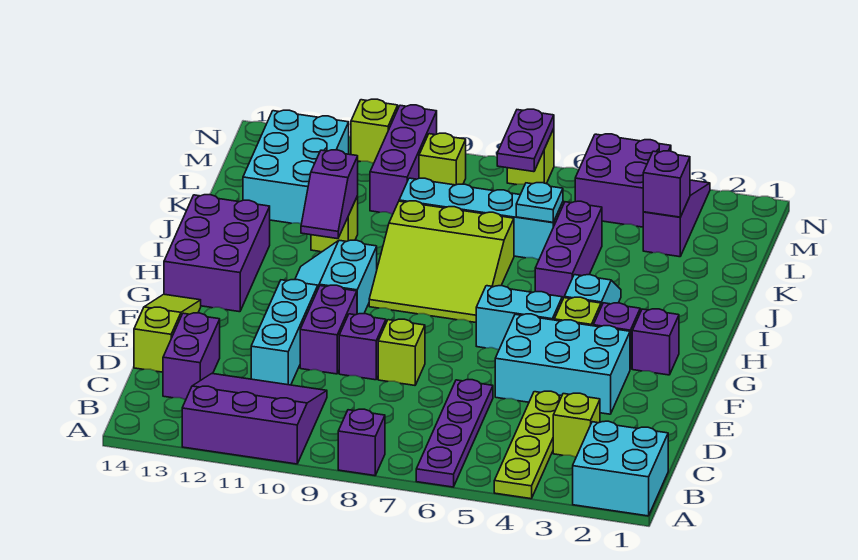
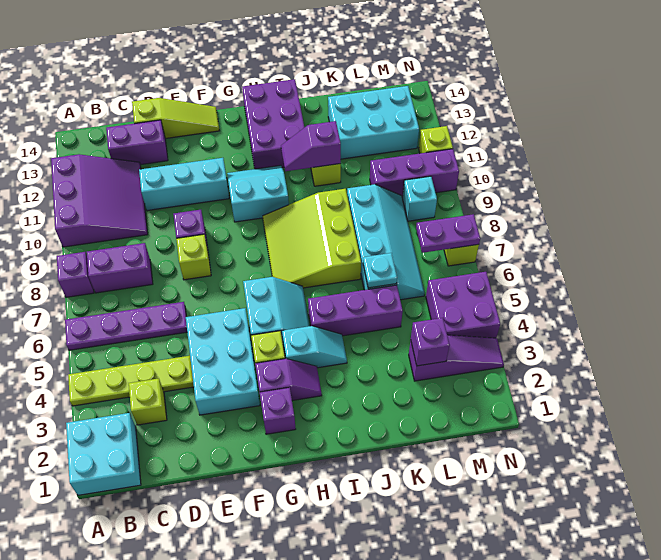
purple 1x2 brick [300,285,357,374] -> purple 1x2 brick moved to [87,243,153,293]
purple 2x3 brick [164,195,270,312] -> purple 2x3 brick turned to [242,79,304,169]
lime 1x1 brick [419,133,466,185] -> cyan 1x1 brick [403,176,437,221]

